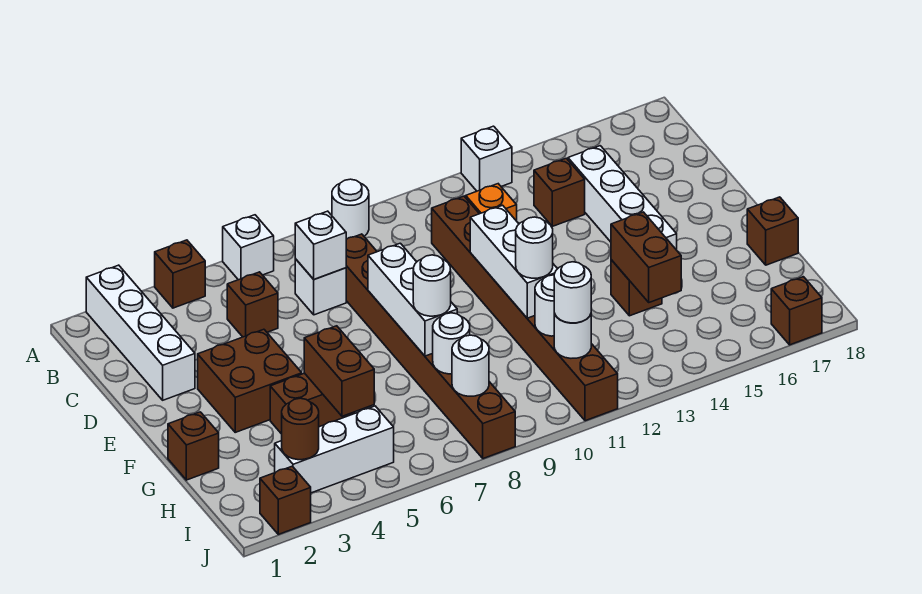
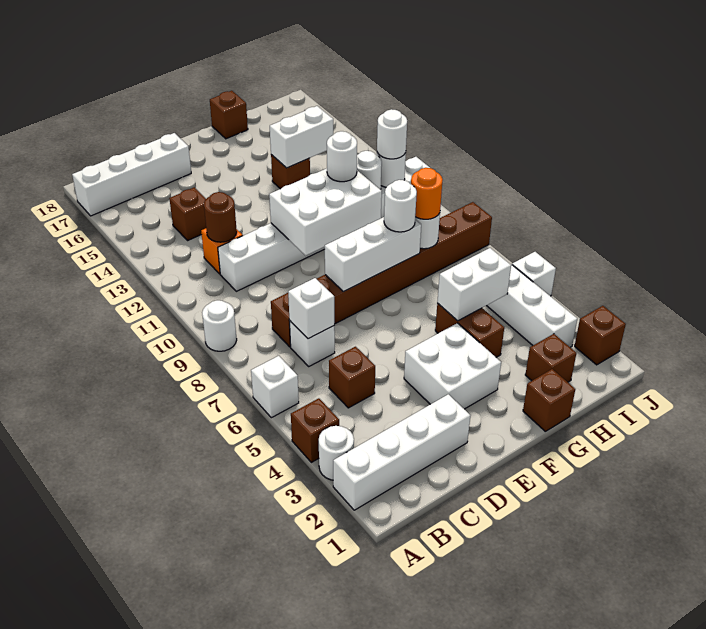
white 1x1 brick [461,126,512,191] -> white 1x1 brick moved to [512,252,556,296]
brown 1x8 brick [432,196,618,421] -> white 1x8 brick [218,157,430,291]
white 1x4 brick [568,146,677,250] -> white 1x4 brick moved to [72,133,191,216]
brown 2x2 brick [198,329,302,432] -> white 2x2 brick [404,323,501,409]
white 1x3 brick [470,205,557,318] -> white 2x3 brick [269,168,382,255]
brown 1x2 brick [304,326,374,416] -> white 1x2 brick [437,248,511,321]
brown 1x2 brick [611,212,681,302] -> white 1x2 brick [270,106,333,168]
none -> orange 1x1 round brick [411,168,443,219]
brown 1x1 round brick [282,398,319,460] -> brown 1x1 round brick moved to [204,192,237,242]
white 1x1 round brick [452,335,489,396] -> white 1x1 round brick moved to [319,426,354,480]
brown 1x1 brick [771,277,822,345] -> brown 1x1 brick moved to [525,334,576,382]

